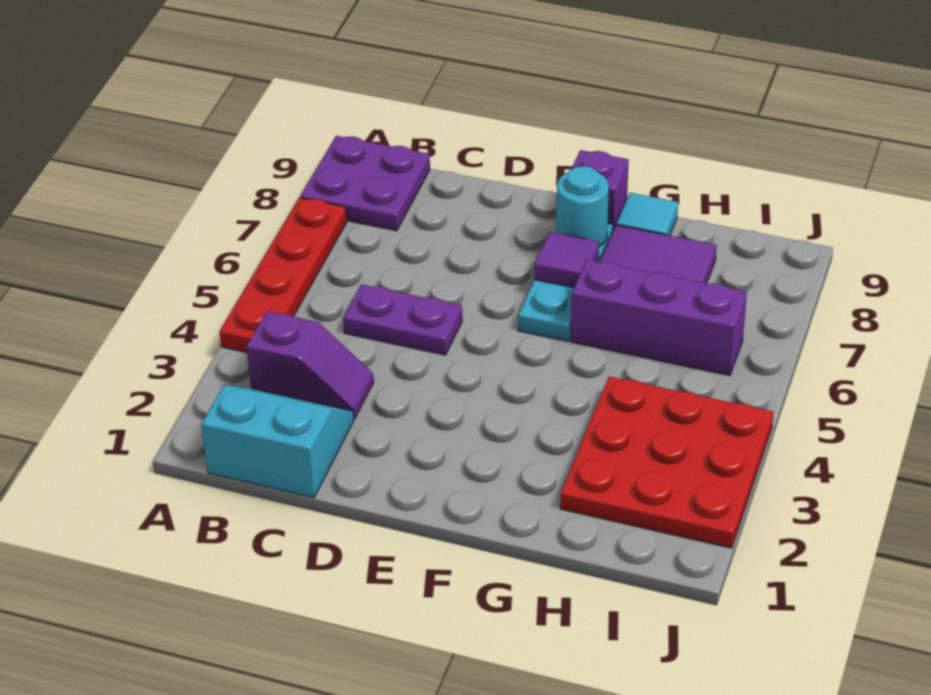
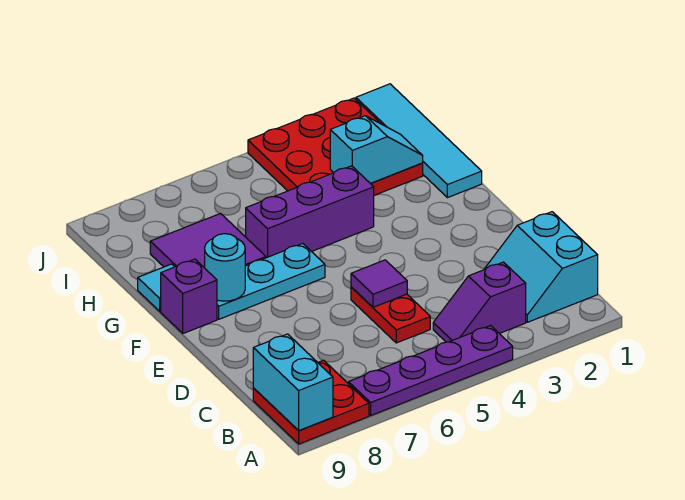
red 1x4 plate [220,197,347,352] -> purple 1x4 plate [349,326,513,415]
purple 2x2 plate [300,136,430,231] -> red 2x2 plate [253,360,369,444]
none -> cyan 1x2 brick [253,334,333,431]
purple 1x2 slope [246,311,374,418] -> purple 1x2 slope turned to [433,262,526,342]
purple 1x2 plate [343,284,462,355] -> red 1x2 plate [351,287,430,343]
purple 1x1 tile [534,232,599,288] -> purple 1x1 tile moved to [351,260,407,307]
none -> cyan 1x4 tile [356,84,482,198]
purple 1x3 brick [571,260,747,376] -> purple 1x3 brick turned to [246,166,374,258]
none -> cyan 1x2 slope [330,116,423,183]

